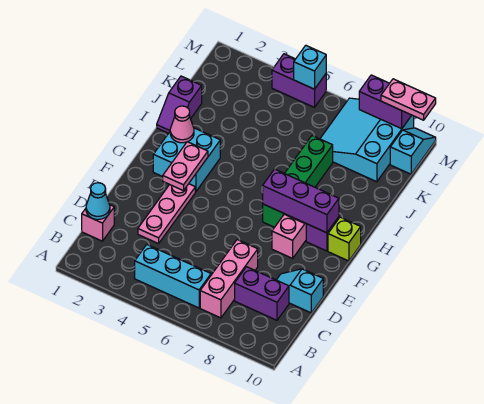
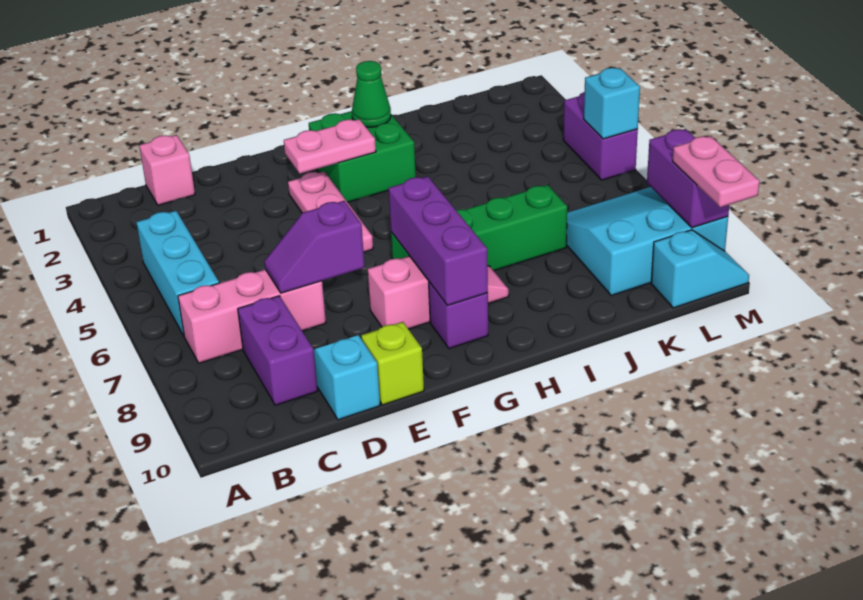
cyan 1x1 cone [86,183,110,219] -> none
pink 1x3 plate [138,184,195,244] -> pink 1x3 plate turned to [288,171,373,252]
cyan 2x2 brick [153,128,220,192] -> green 2x2 brick [309,111,416,202]
lime 1x1 brick [328,217,361,261] -> lime 1x1 brick moved to [361,322,424,405]
pink 1x1 cone [170,106,194,143] -> green 1x1 cone [352,61,391,127]
purple 1x2 slope [157,76,202,133] -> purple 1x2 slope moved to [264,201,365,293]

